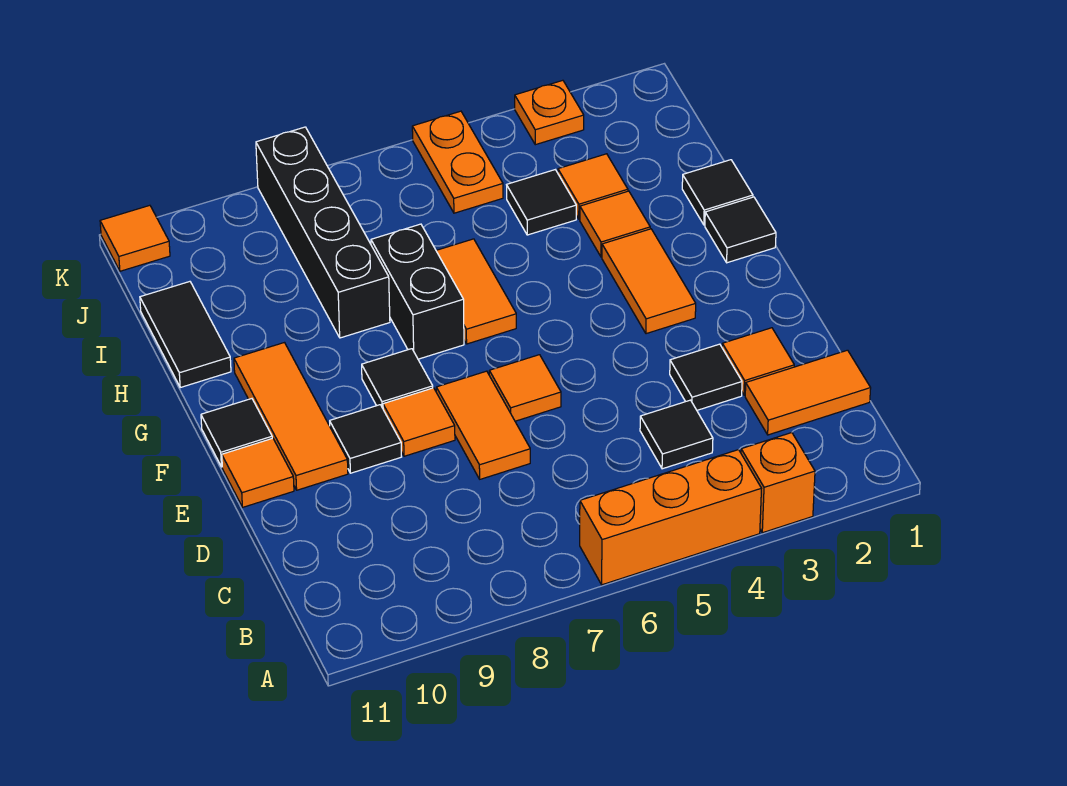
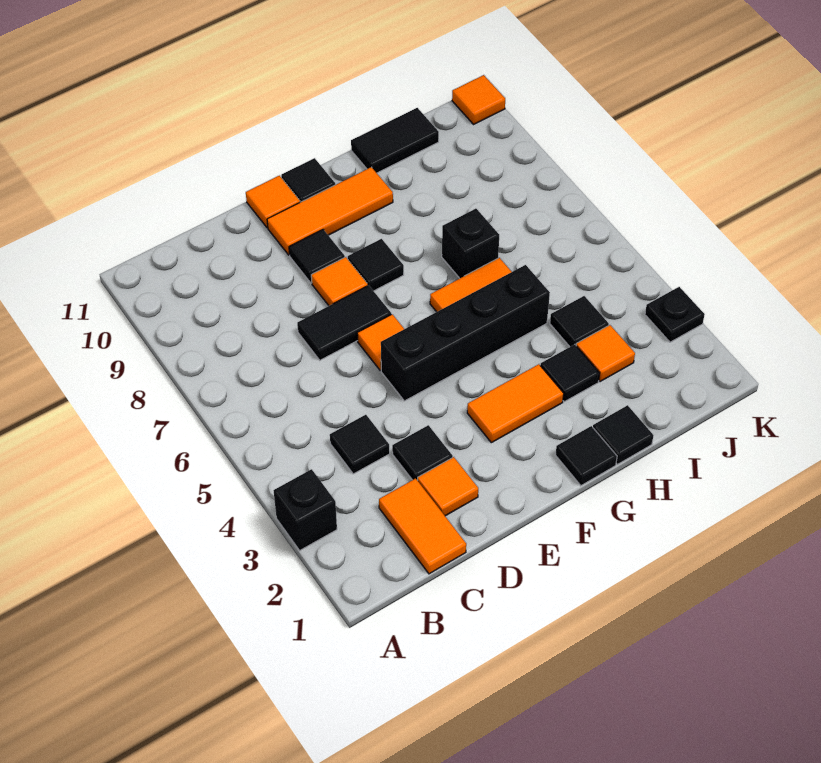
orange 1x1 brick [741,433,815,533] -> black 1x1 brick [274,469,337,550]
orange 1x3 brick [580,450,761,585] -> none
orange 1x2 tile [436,371,530,479] -> black 1x2 tile [297,285,391,360]
black 1x2 brick [371,224,464,359] -> black 1x1 brick [442,209,499,278]
orange 1x1 tile [580,191,650,257] -> black 1x1 tile [540,344,600,402]
black 1x4 brick [256,127,390,338] -> black 1x4 brick moved to [381,265,550,401]
orange 1x2 plate [412,111,503,213] -> none
orange 1x1 plate [515,80,584,145] -> black 1x1 plate [645,287,705,342]

